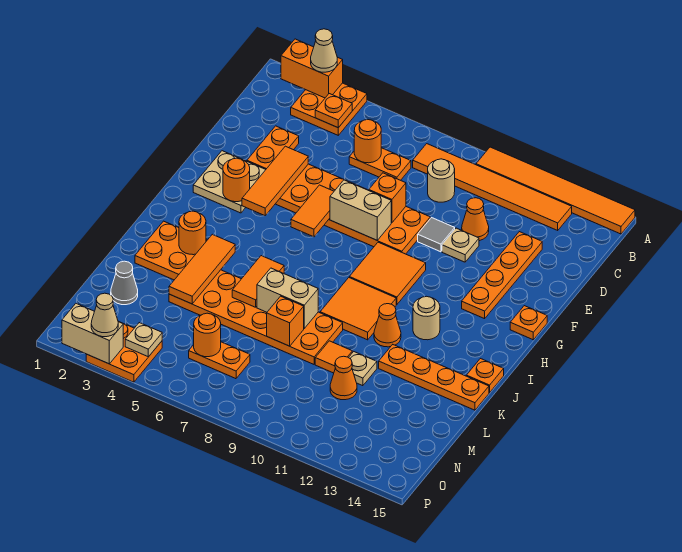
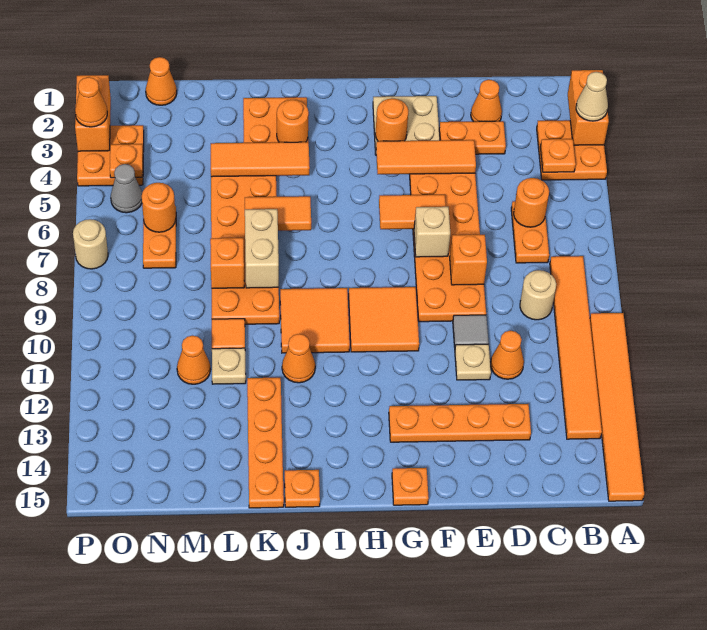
none -> orange 1x1 cone [471,80,502,122]
tan 1x2 brick [330,180,391,240] -> tan 1x1 brick [414,207,450,257]
tan 1x1 round brick [413,296,440,340] -> tan 1x1 round brick moved to [73,219,108,269]
grey 1x1 cone [111,261,138,305] -> grey 1x1 cone moved to [111,164,142,213]
none -> orange 1x1 cone [146,57,177,105]
tan 1x1 plate [125,323,162,357] -> orange 1x1 plate [110,144,143,178]
tan 1x2 brick [62,304,123,364] -> orange 1x2 brick [75,75,111,151]
tan 1x1 cone [91,293,118,337] -> orange 1x1 cone [75,77,107,127]

